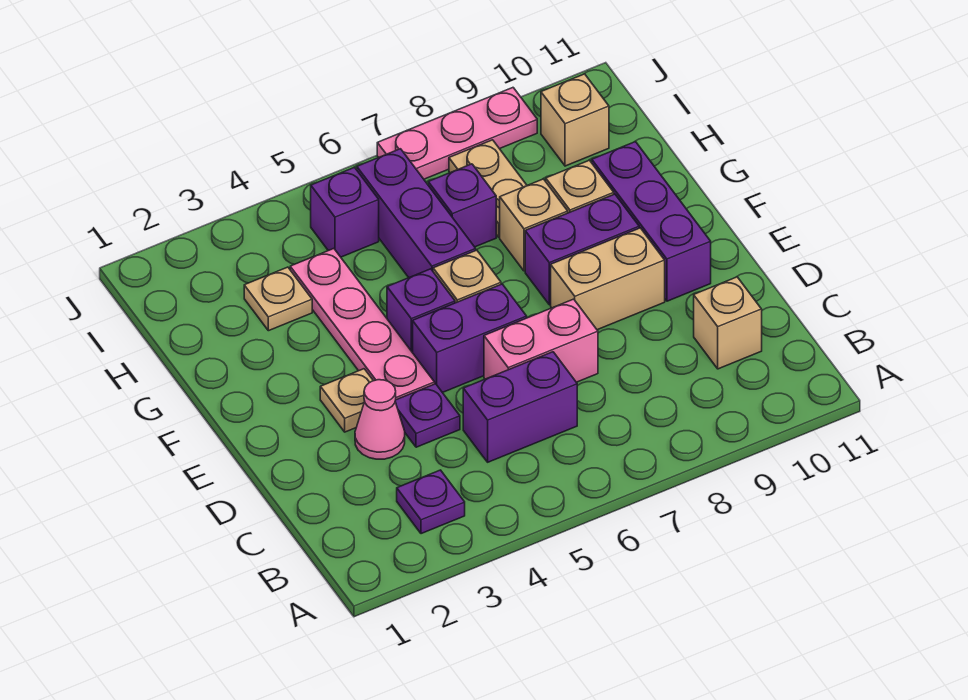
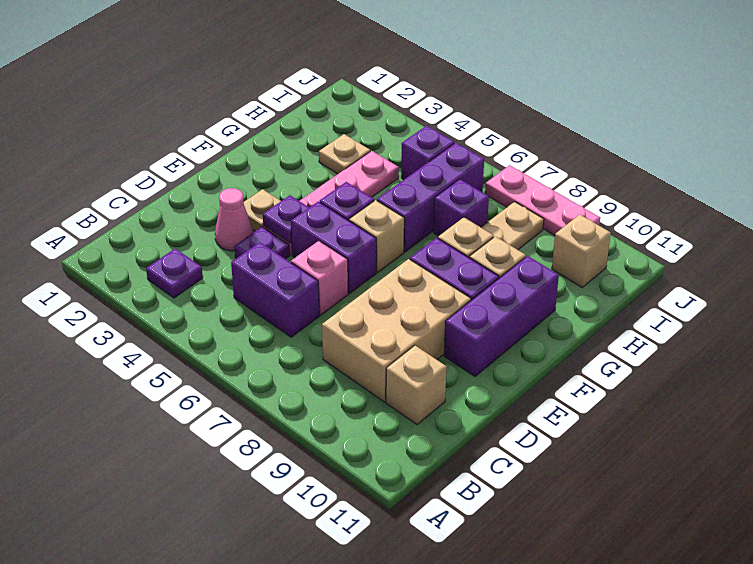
pink 1x2 brick [484,299,598,382] -> pink 1x1 brick [291,241,348,315]
none -> purple 1x1 plate [263,195,309,243]
tan 1x2 brick [551,228,665,330] -> tan 2x3 brick [322,259,471,402]

